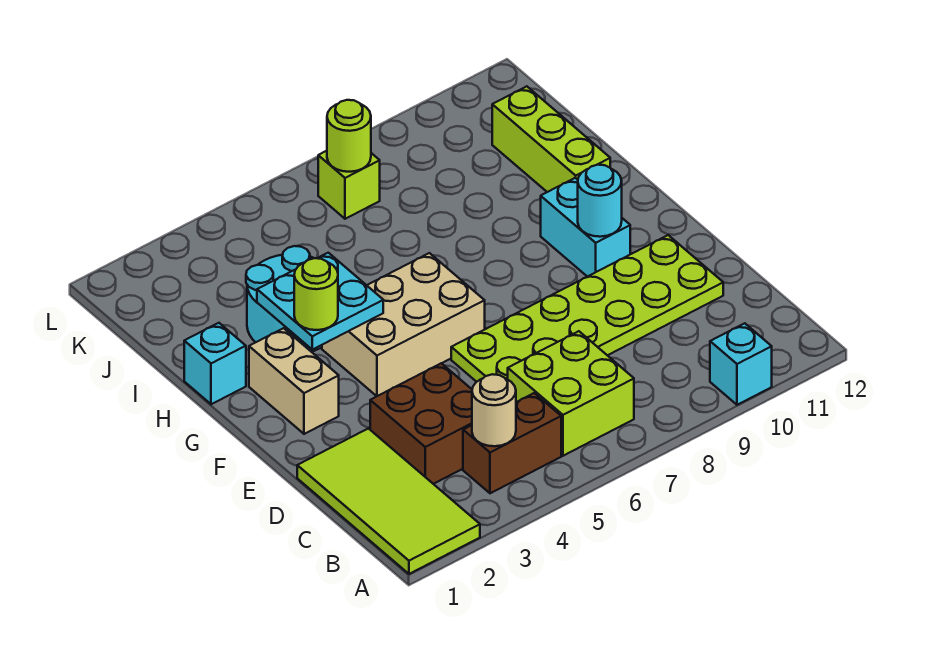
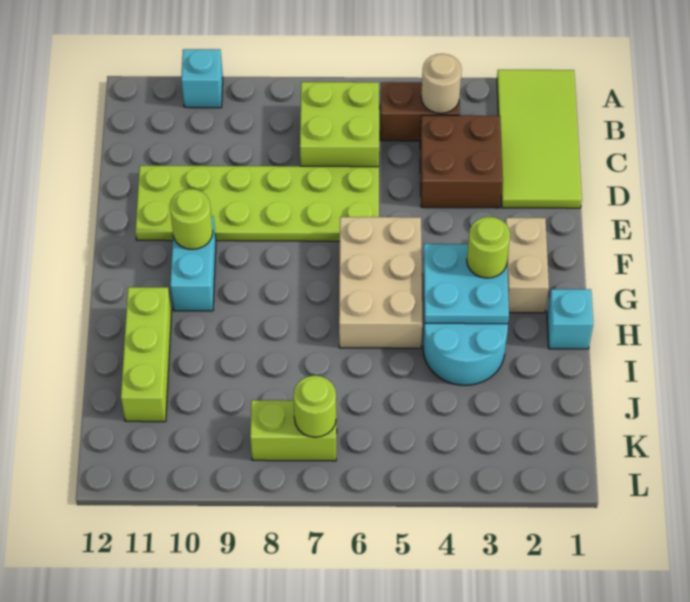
tan 2x3 brick [322,253,485,396] -> tan 2x3 brick turned to [339,217,422,348]
cyan 1x1 round brick [578,165,622,237] -> lime 1x1 round brick [170,189,213,249]
lime 1x1 brick [318,151,380,219] -> lime 1x2 brick [250,400,337,461]

